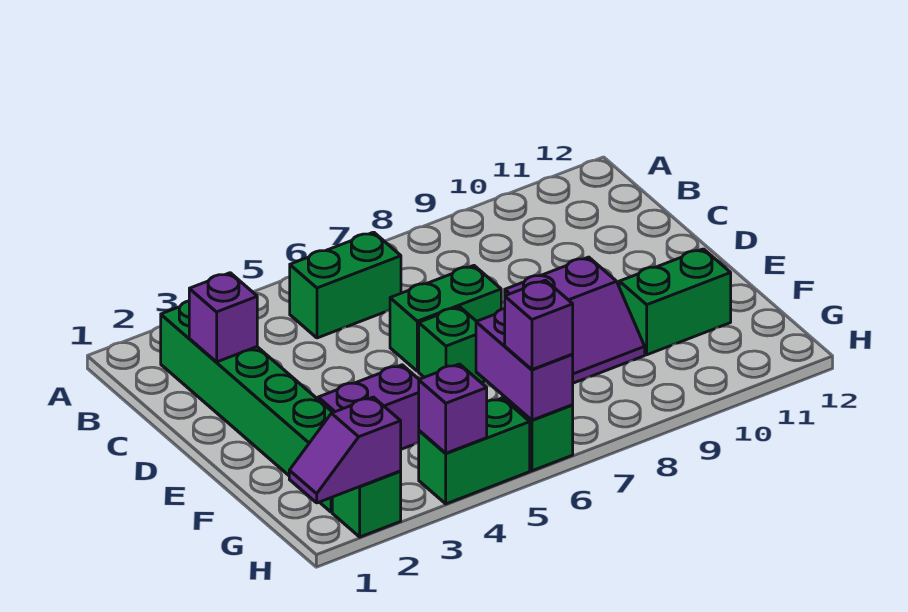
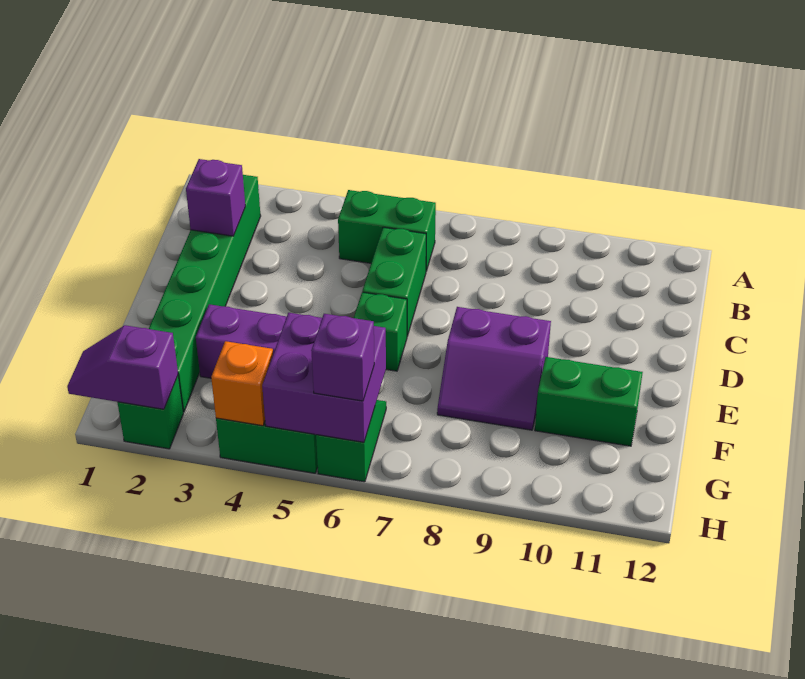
green 1x2 brick [390,266,501,371] -> green 1x2 brick turned to [362,227,426,336]
purple 1x2 brick [476,308,573,420] -> purple 2x2 brick [262,313,386,442]
purple 1x1 brick [419,364,487,453] -> orange 1x1 brick [211,341,273,426]

